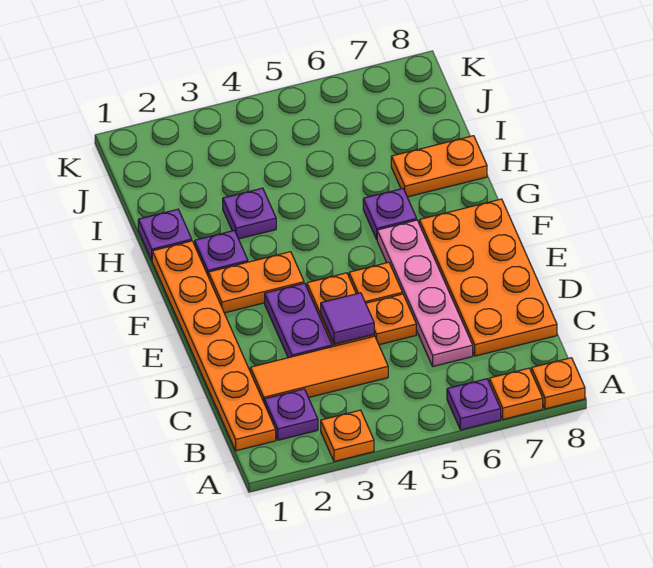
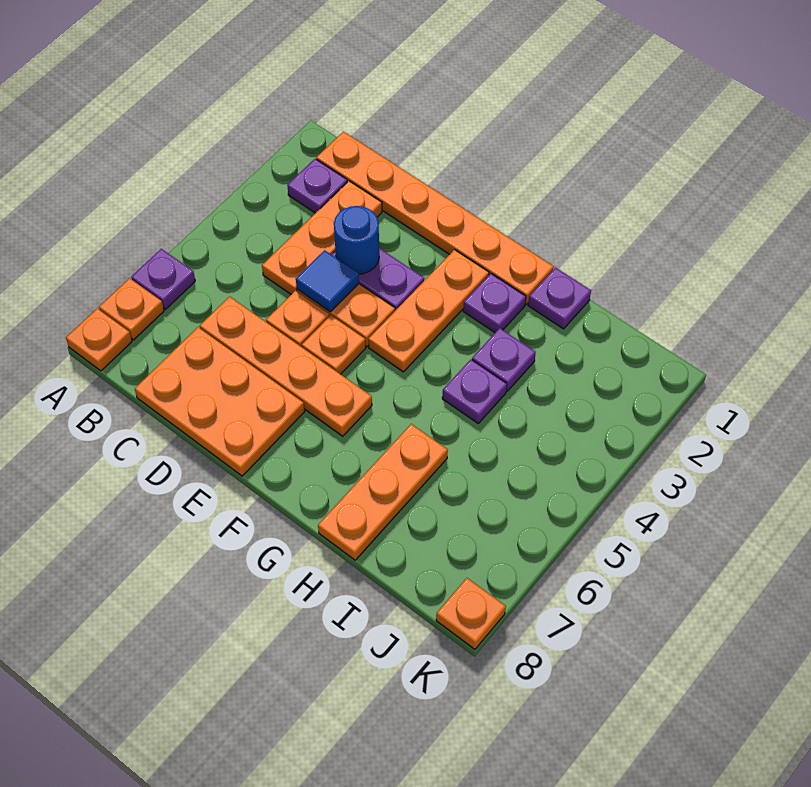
orange 1x1 plate [321,410,374,462] -> orange 1x1 plate moved to [436,578,506,649]
orange 1x3 tile [250,336,388,402] -> orange 1x3 plate [262,181,382,294]
pink 1x4 plate [377,220,473,366] -> orange 1x4 plate [200,297,372,436]
orange 2x4 plate [419,199,557,356] -> orange 2x3 plate [135,327,305,476]
none -> blue 1x1 round brick [334,206,379,274]
purple 1x1 tile [321,293,374,344] -> blue 1x1 tile [296,250,359,312]
orange 1x2 plate [208,252,304,313] -> orange 1x3 plate [368,250,489,372]
purple 1x1 plate [363,189,417,239] -> purple 1x1 plate moved to [442,360,507,423]
orange 1x2 plate [391,136,487,197] -> orange 1x3 plate [318,424,448,560]

